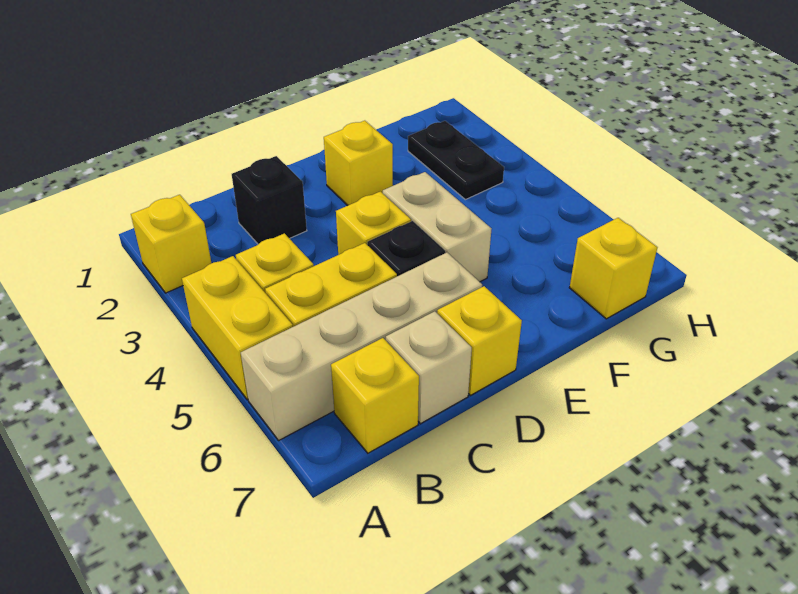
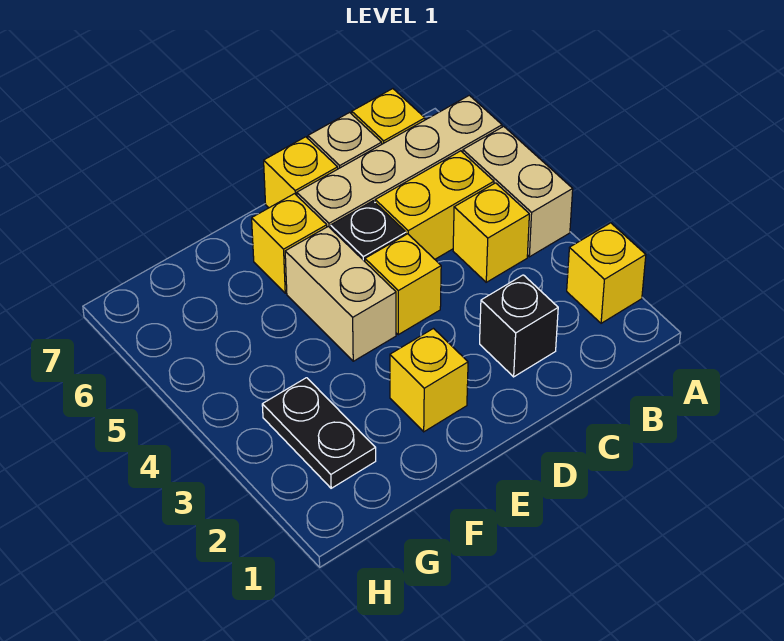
yellow 1x2 brick [182,256,293,400] -> tan 1x2 brick [463,126,573,257]
yellow 1x1 brick [569,218,657,319] -> yellow 1x1 brick moved to [252,194,327,293]

